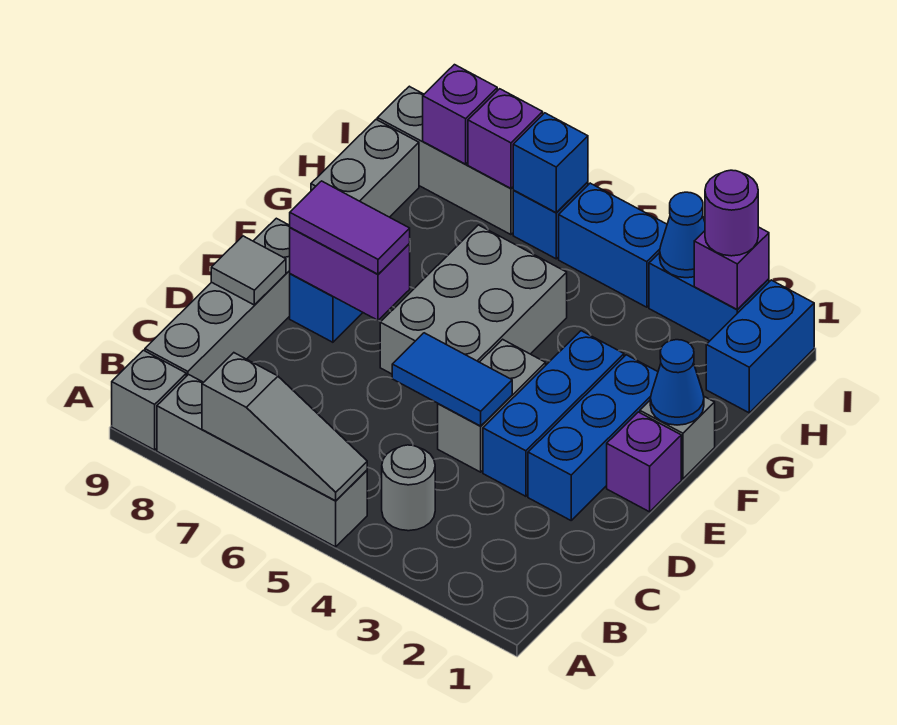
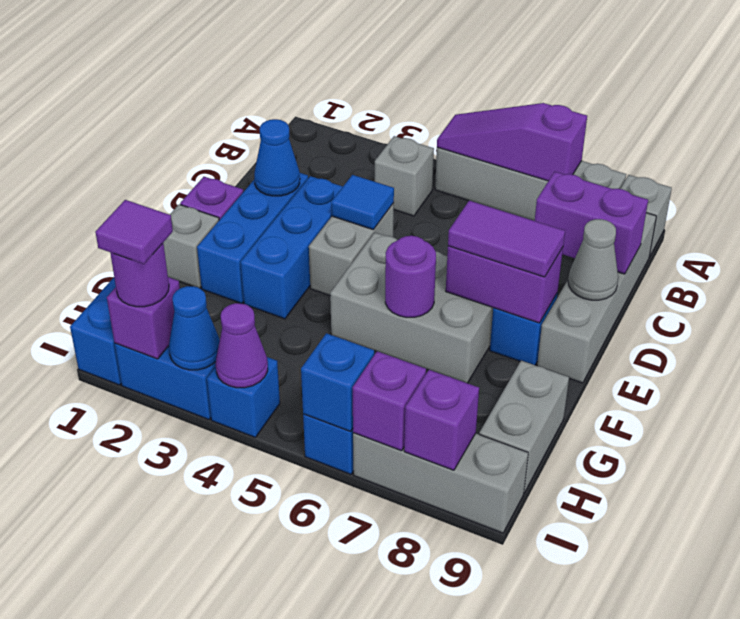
grey 1x3 slope [202,353,367,501] -> purple 1x3 slope [437,103,587,181]
grey 1x1 round brick [382,445,435,531] -> grey 1x1 brick [375,136,434,216]
none -> purple 1x2 brick [535,172,648,274]
blue 1x2 tile [392,333,512,426] -> blue 1x1 tile [331,175,394,230]
grey 1x1 tile [211,236,286,305] -> grey 1x1 cone [568,219,618,300]
grey 2x3 brick [380,225,567,374] -> grey 2x3 brick turned to [330,233,493,383]
blue 1x1 cone [650,340,704,425] -> blue 1x1 cone moved to [254,119,300,196]
none -> purple 1x1 round brick [385,236,436,317]
none -> purple 1x1 tile [95,200,173,264]
blue 1x2 brick [559,183,667,307] -> blue 1x1 brick [207,357,280,437]
none -> purple 1x1 cone [216,303,268,388]

